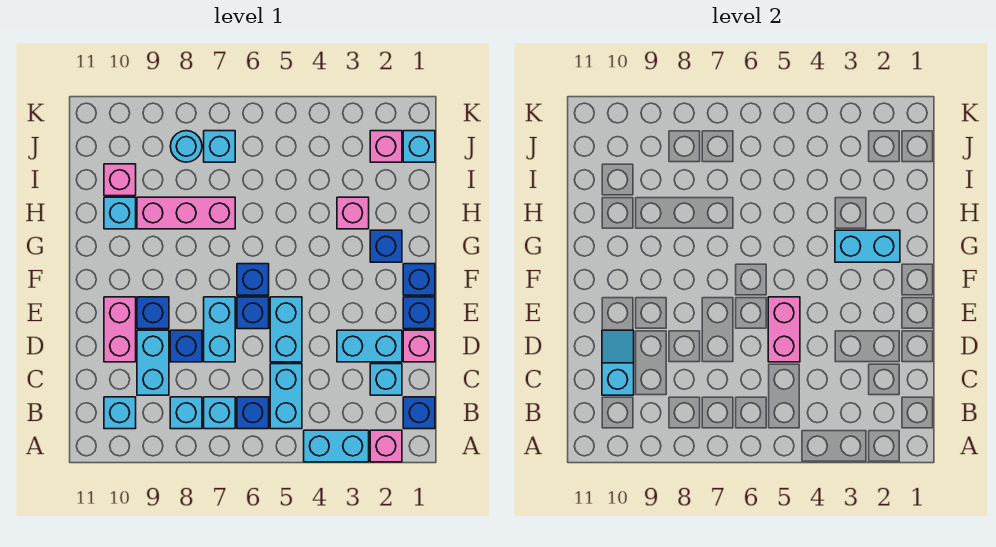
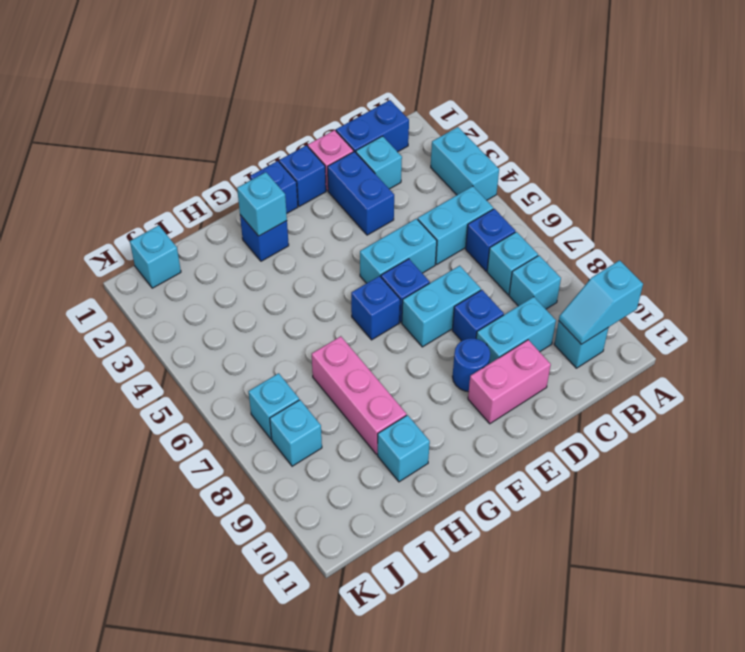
pink 1x1 brick [370,430,402,462] -> none
blue 1x1 brick [403,397,435,429] -> blue 1x2 brick [336,100,409,152]
cyan 1x2 slope [602,330,634,395] -> cyan 1x2 slope moved to [559,260,643,344]
cyan 1x2 brick [337,330,402,362] -> blue 1x2 brick [328,152,394,235]
pink 1x2 brick [768,297,800,362] -> none
blue 1x1 brick [137,297,169,329] -> blue 1x1 round brick [452,338,490,392]
cyan 1x2 brick [835,230,900,262] -> cyan 1x1 brick [237,172,287,236]
pink 1x1 brick [337,197,369,229] -> none
pink 1x1 brick [104,164,136,196] -> none
pink 1x1 brick [370,131,402,162] -> none
cyan 1x1 round brick [170,131,202,162] -> cyan 1x1 brick [270,400,322,466]

